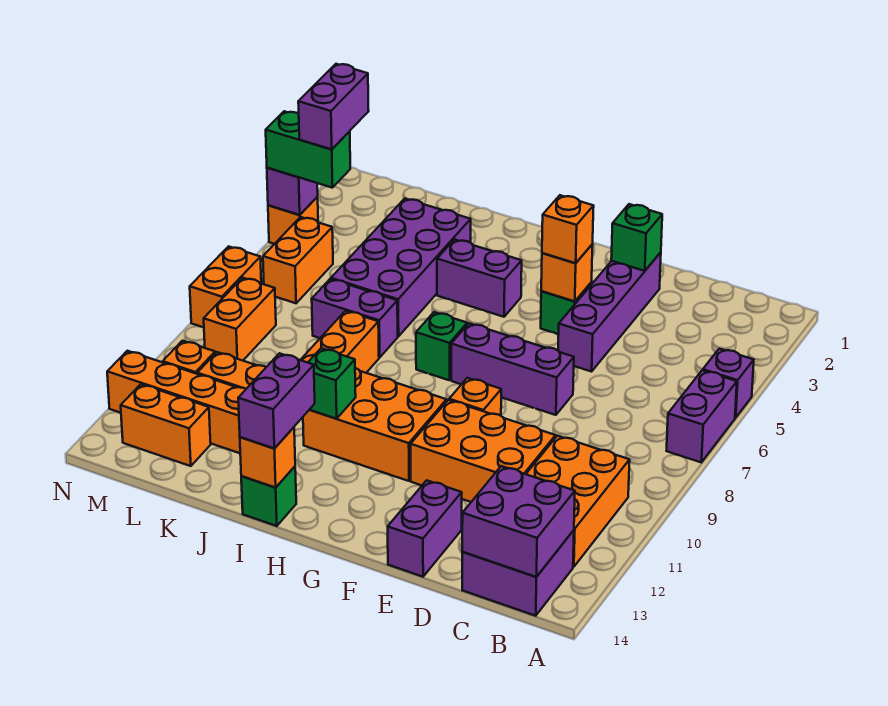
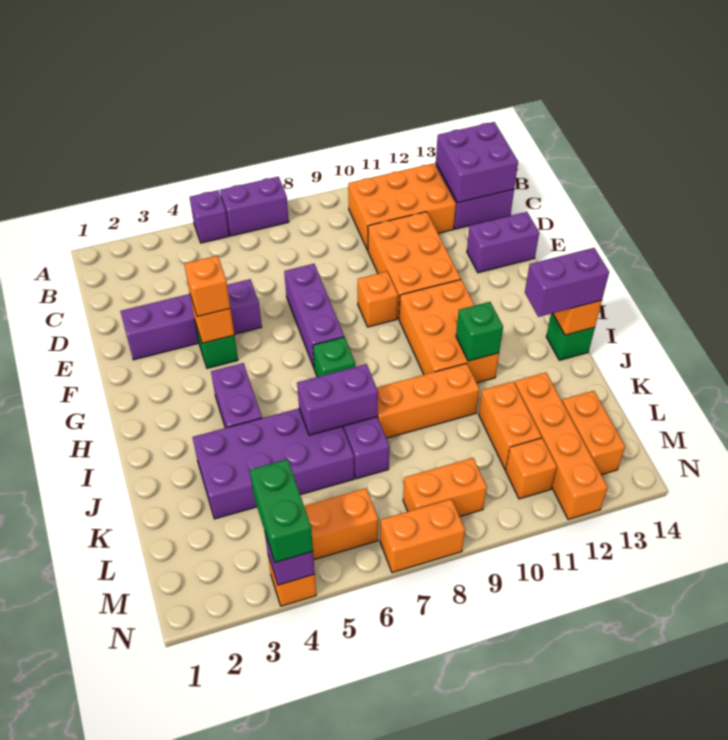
green 1x1 brick [611,204,662,271] -> none
purple 1x2 brick [298,64,369,149] -> purple 1x2 brick moved to [297,364,378,435]

